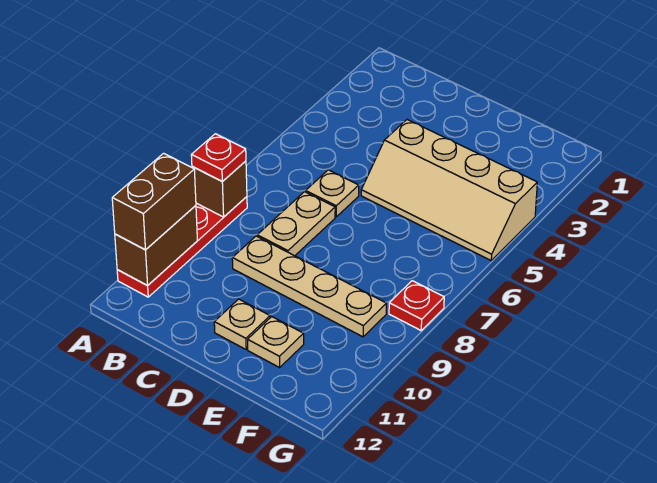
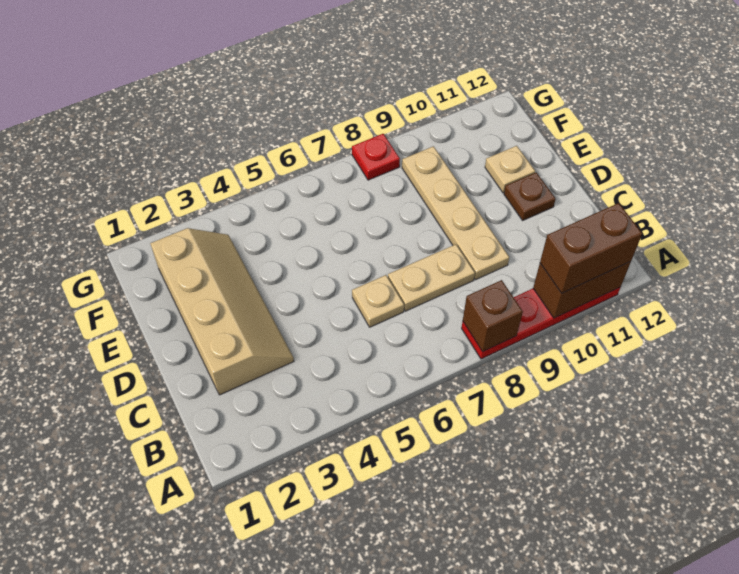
red 1x1 plate [191,134,246,182] -> none
tan 2x4 slope [361,120,537,260] -> tan 2x4 slope moved to [150,228,294,395]
tan 1x1 plate [214,299,270,349] -> brown 1x1 plate [504,172,556,220]

